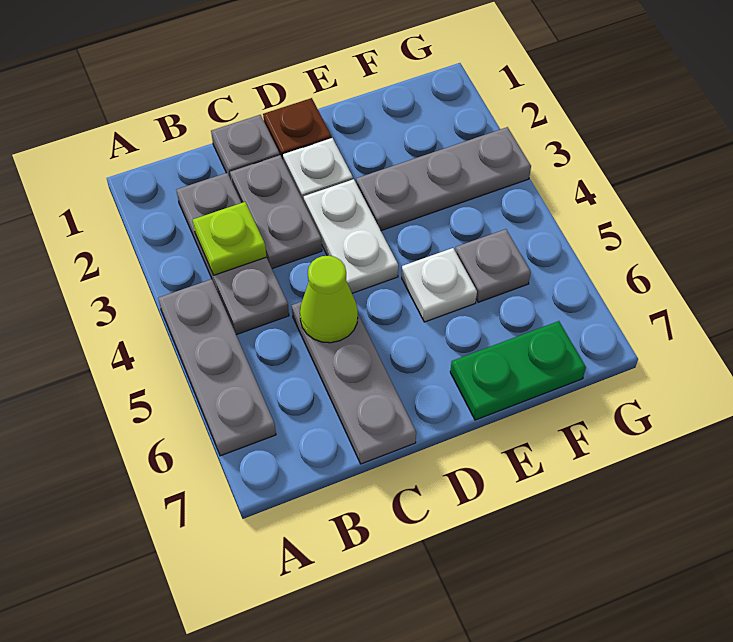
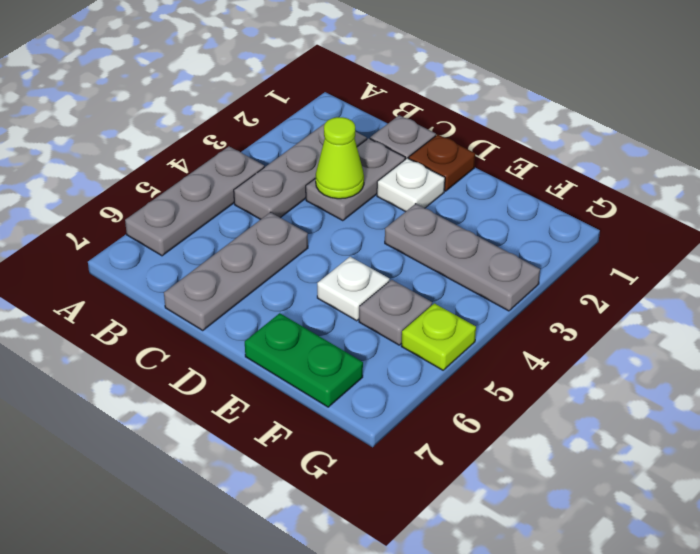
lime 1x1 plate [193,202,267,275] -> lime 1x1 plate moved to [401,303,476,370]
lime 1x1 cone [300,256,358,343] -> lime 1x1 cone moved to [316,117,364,199]
white 1x2 plate [304,179,398,293] -> none

